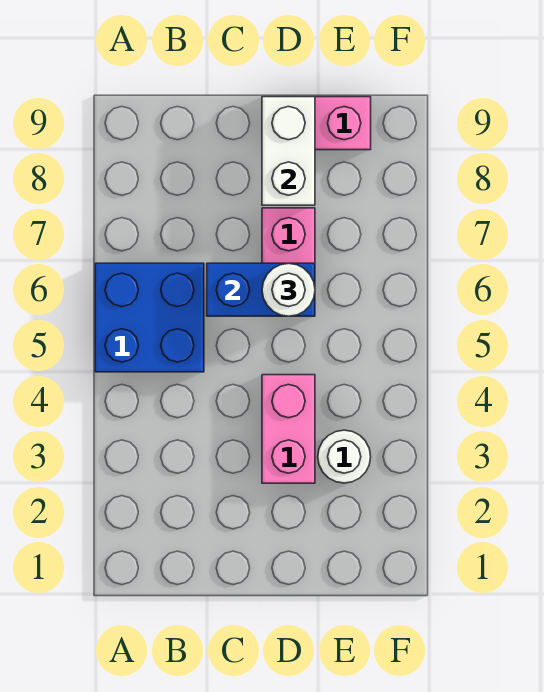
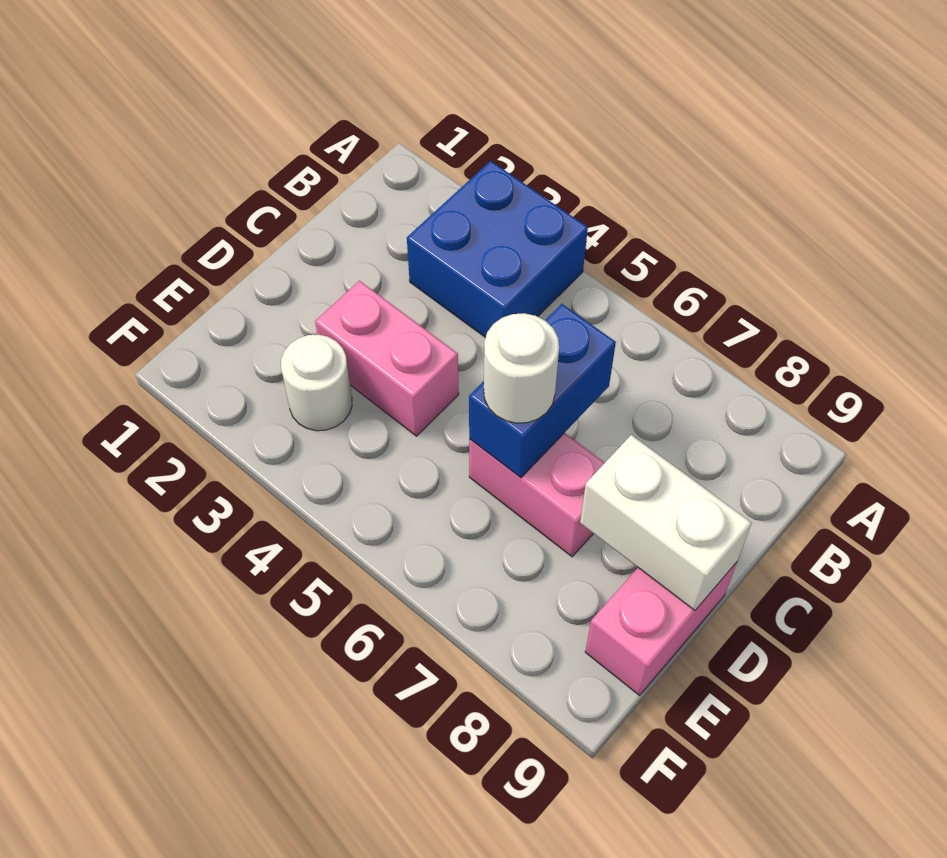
blue 2x2 brick [95,263,204,372] -> blue 2x2 brick moved to [407,161,588,338]

